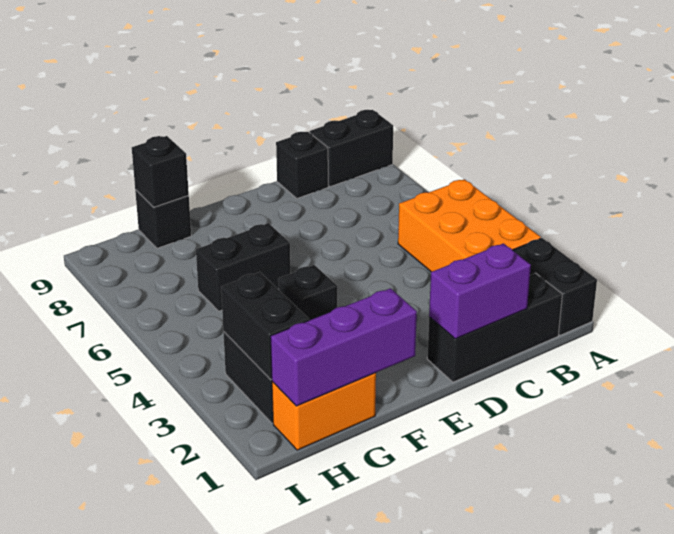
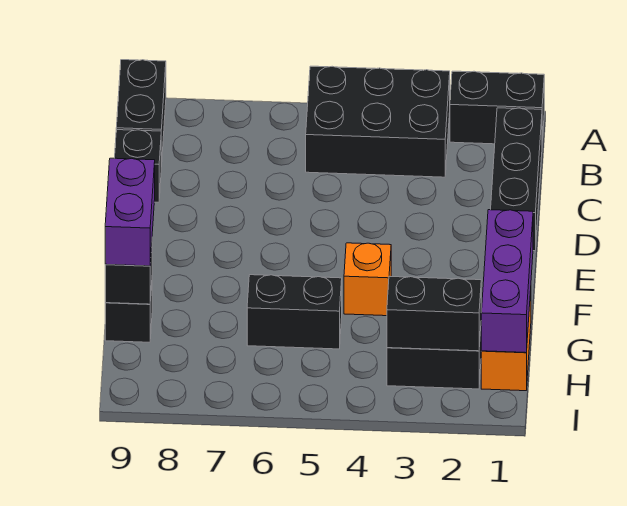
orange 2x3 brick [398,179,541,272] -> black 2x3 brick [306,66,450,177]
purple 1x2 brick [429,243,531,339] -> purple 1x2 brick moved to [105,158,155,266]
black 1x1 brick [278,265,337,320] -> orange 1x1 brick [344,243,391,316]
black 1x2 brick [196,223,290,311] -> black 1x2 brick turned to [247,275,342,349]

